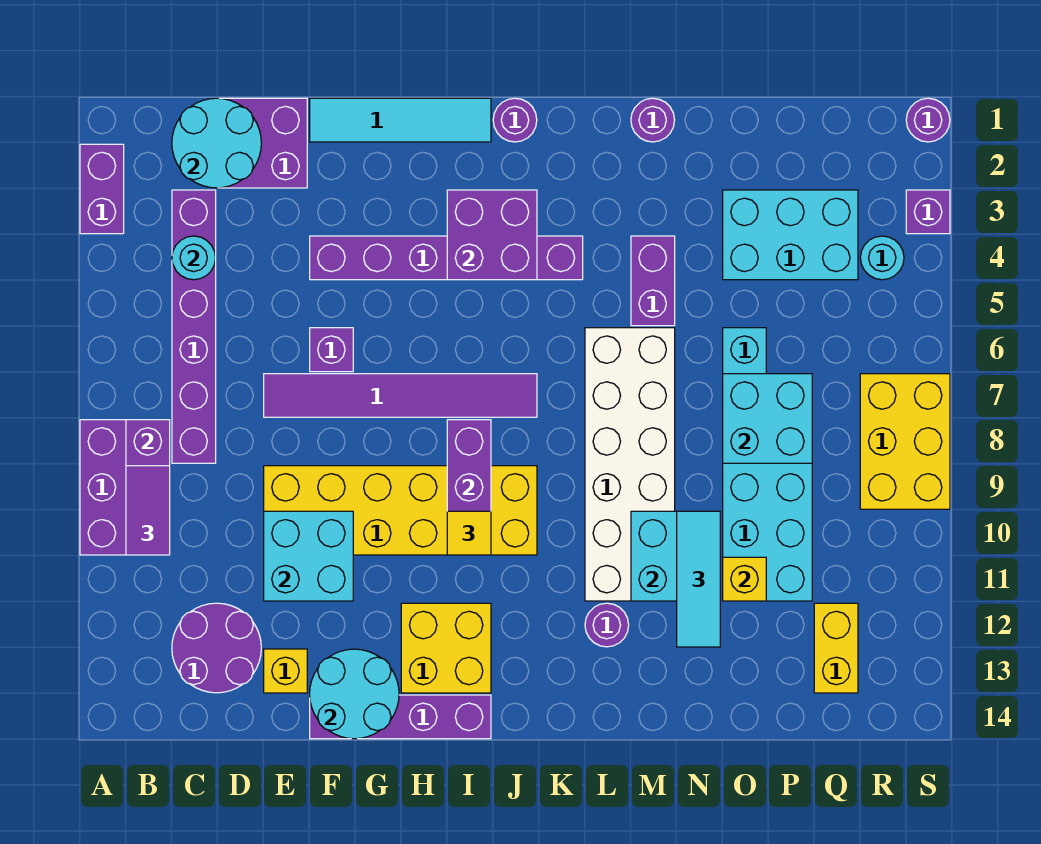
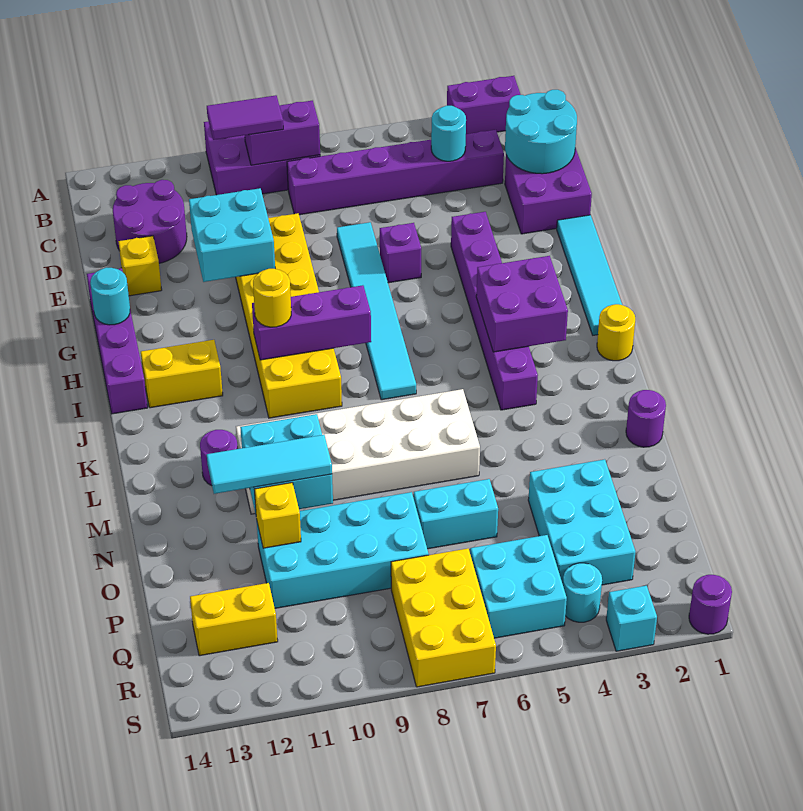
purple 1x6 tile [264,374,537,417] -> cyan 1x6 tile [337,222,416,400]
cyan 2x2 round brick [310,649,399,739] -> cyan 1x1 round brick [90,267,130,325]
yellow 2x2 brick [401,603,491,693] -> yellow 1x2 brick [141,340,223,408]
yellow 1x1 tile [447,511,491,555] -> yellow 1x1 round brick [253,269,291,327]
purple 1x1 round brick [493,98,537,142] -> yellow 1x1 round brick [597,304,635,361]
purple 1x2 brick [631,236,675,326] -> none
cyan 2x2 brick [723,374,812,463] -> cyan 2x2 brick moved to [470,535,567,638]
yellow 2x3 brick [860,374,950,509] -> yellow 2x3 brick turned to [391,549,496,687]
purple 1x1 brick [906,190,950,234] -> cyan 1x1 brick [606,586,657,651]

